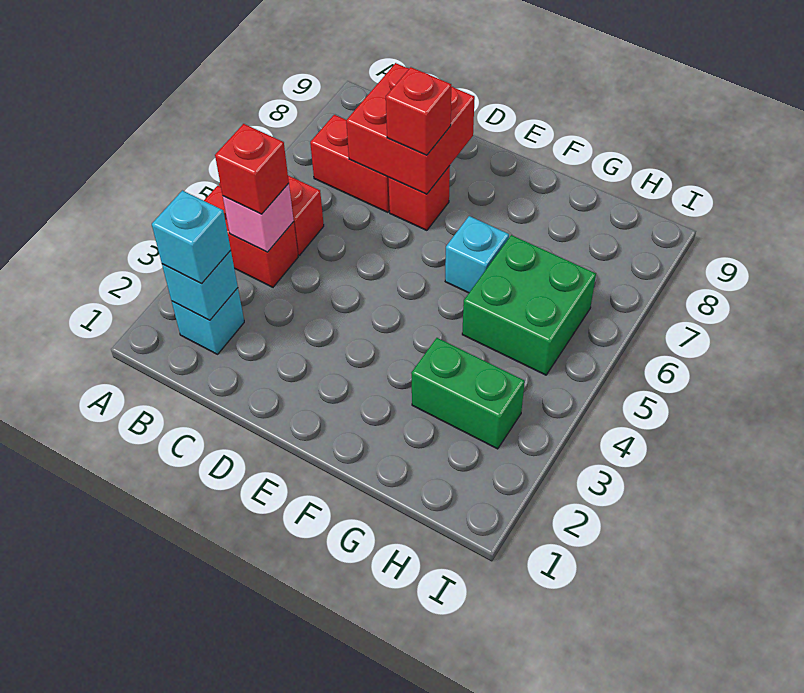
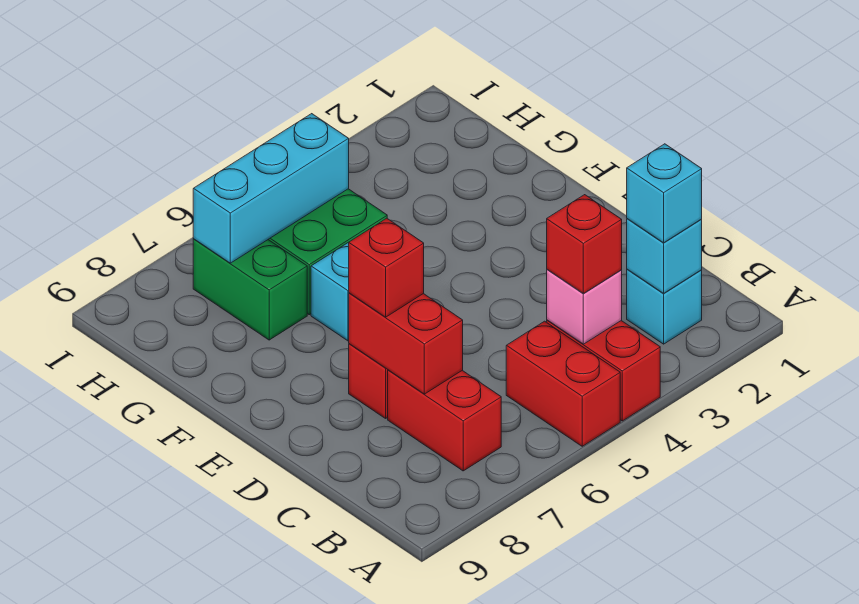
red 2x2 brick [346,63,475,194] -> red 1x2 brick [349,293,463,394]
green 1x2 brick [411,338,525,449] -> green 1x2 brick moved to [193,239,307,340]
none -> cyan 1x3 brick [193,114,349,263]

